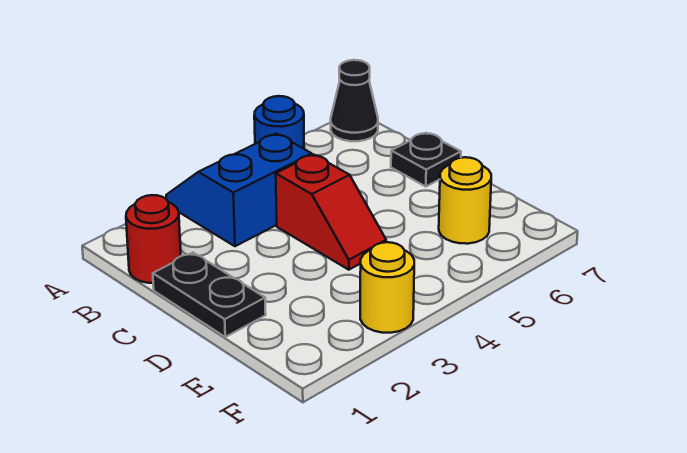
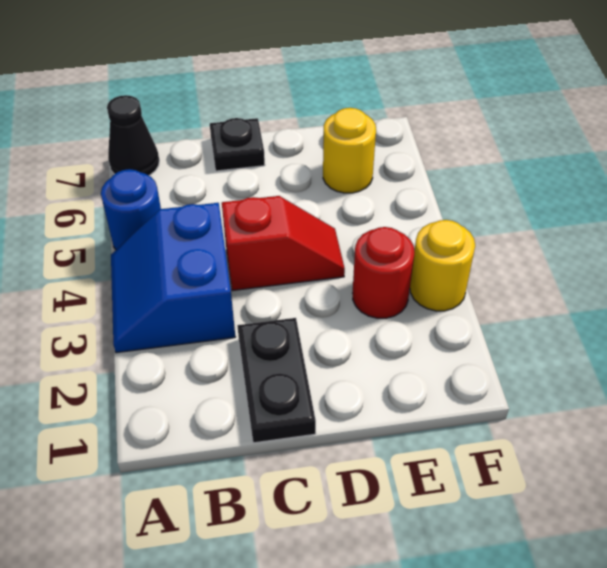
red 1x1 round brick [126,195,181,283] -> red 1x1 round brick moved to [353,227,414,318]
black 1x2 plate [153,253,266,337] -> black 1x2 plate turned to [237,318,316,443]

